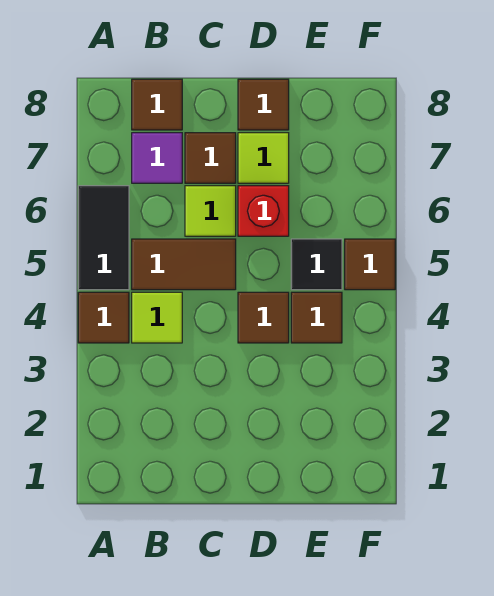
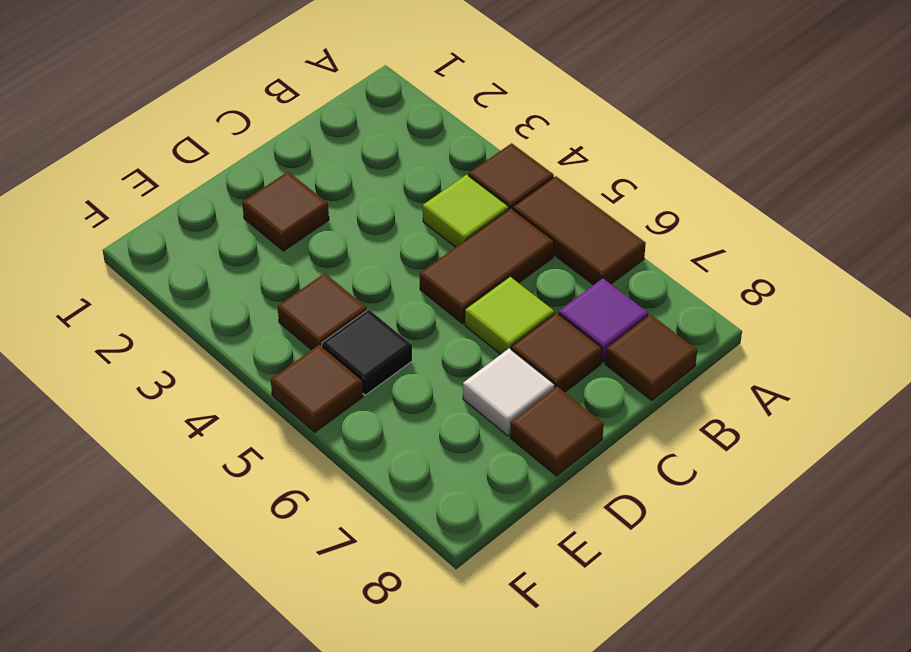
black 1x2 tile [78,186,129,290] -> brown 1x2 tile [513,176,646,285]
brown 1x1 tile [238,292,289,343] -> brown 1x1 tile moved to [242,172,329,251]
red 1x1 brick [238,186,289,236] -> none
lime 1x1 tile [238,133,289,183] -> white 1x1 tile [463,348,555,436]

